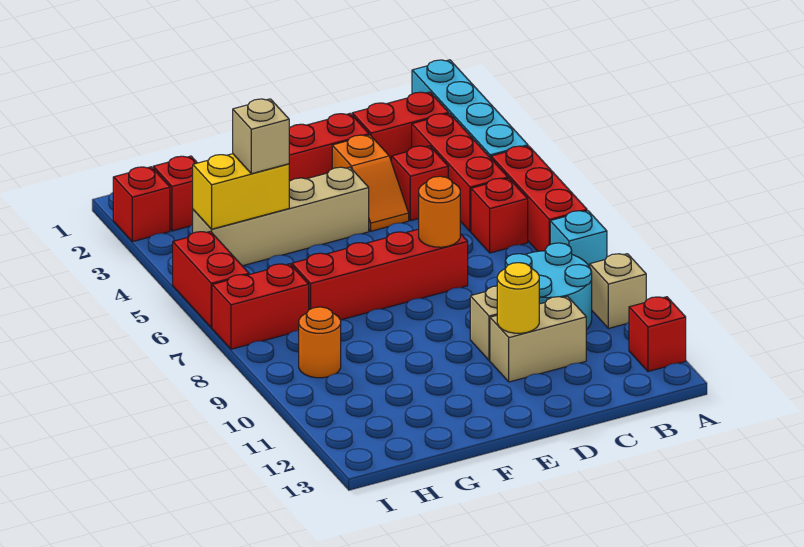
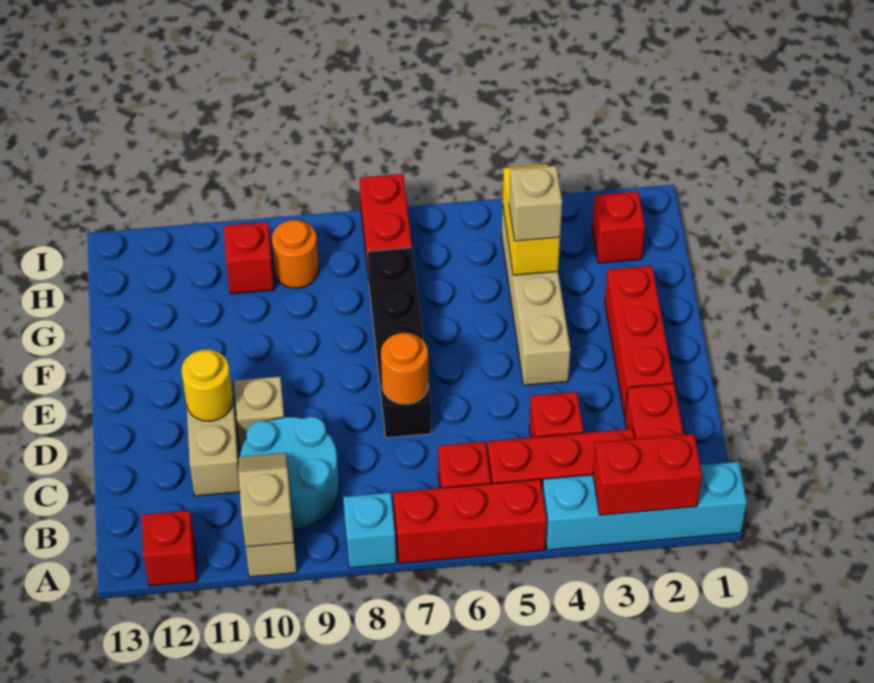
none -> tan 1x2 slope [239,453,294,547]
orange 1x2 slope [332,135,409,231] -> none
red 1x4 brick [292,229,468,320] -> black 1x4 brick [368,248,431,438]
red 1x1 brick [113,167,170,242] -> red 1x1 brick moved to [224,222,274,294]
red 1x2 brick [173,231,249,328] -> red 1x2 brick moved to [593,434,702,515]

